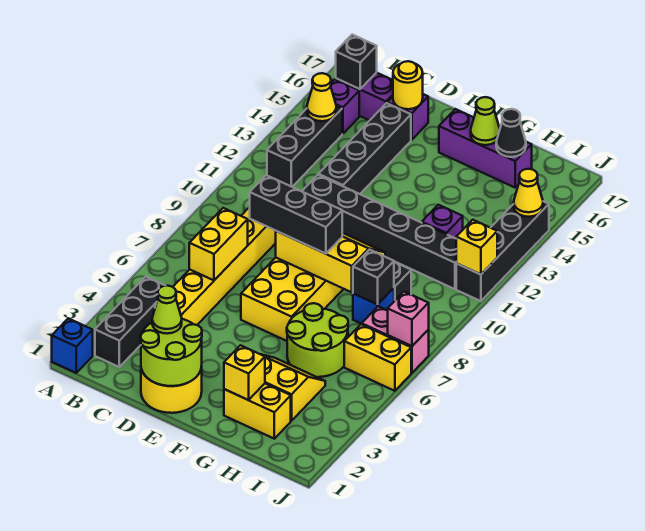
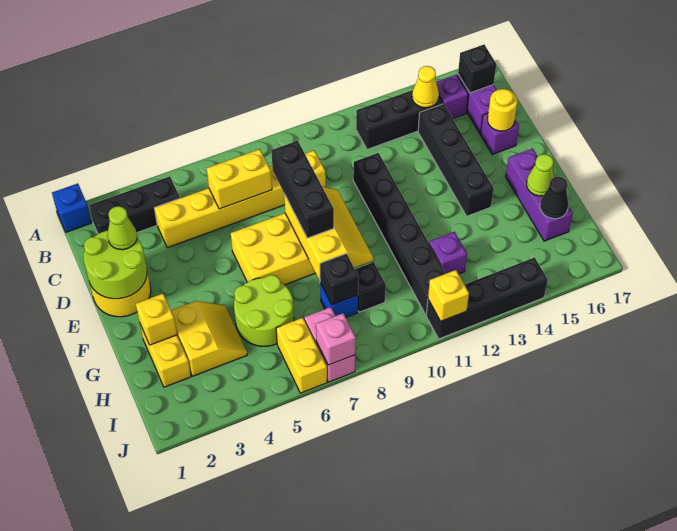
black 1x4 brick [319,103,411,194] -> black 1x4 brick turned to [418,104,494,216]
yellow 1x1 cone [514,169,543,217] -> none

